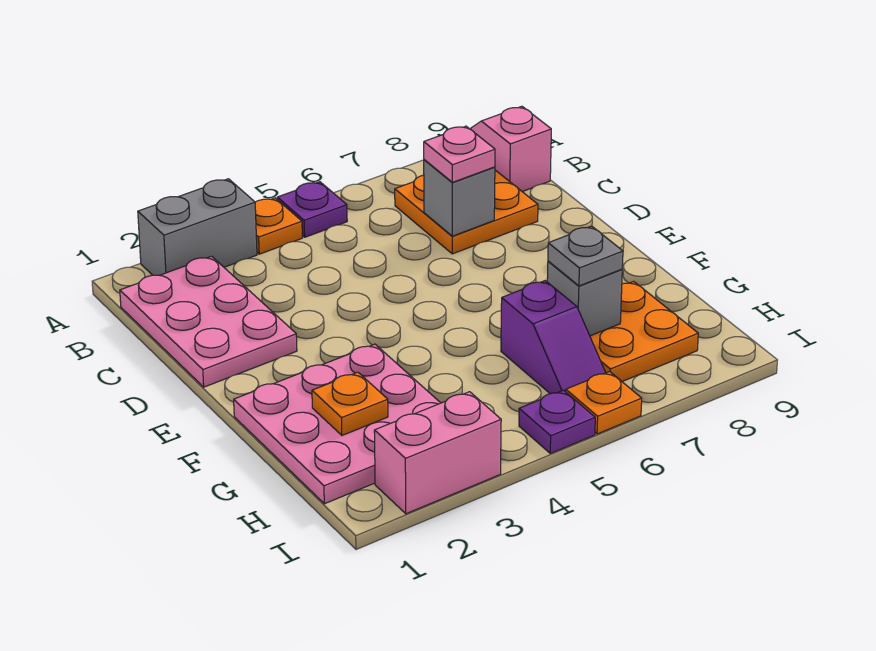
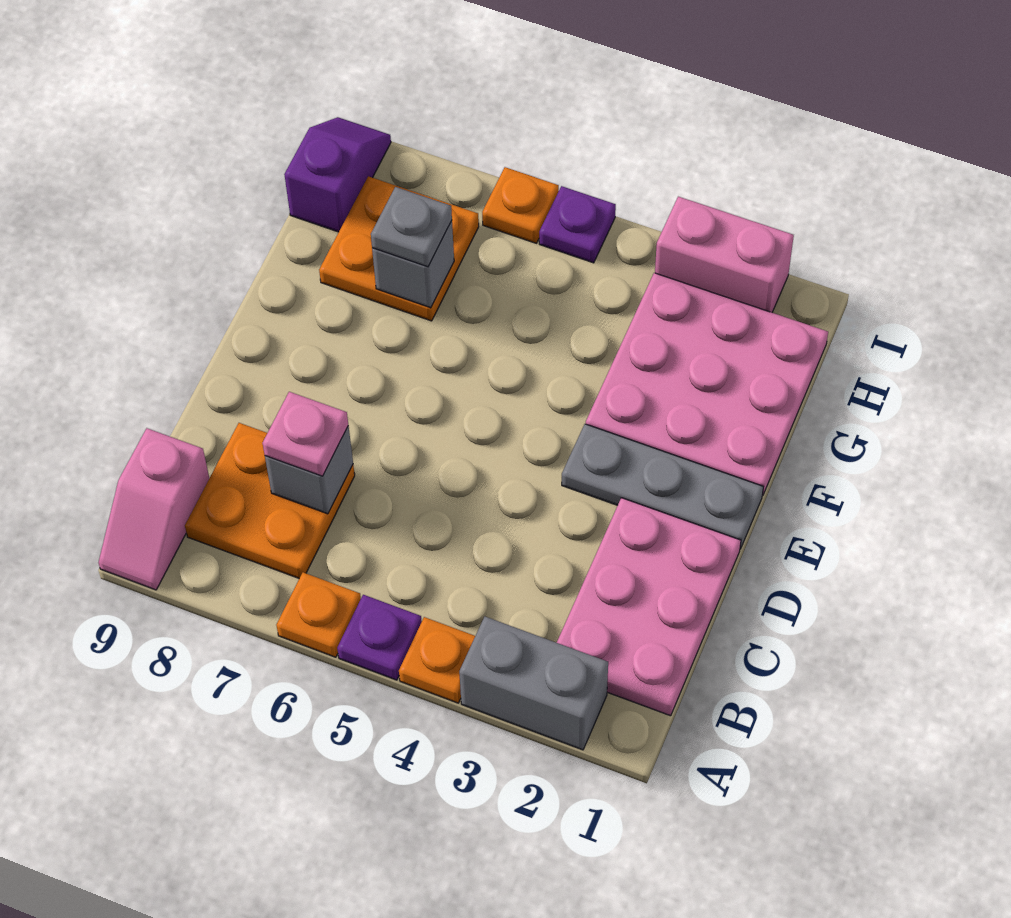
none -> grey 1x3 plate [562,424,763,549]
orange 1x1 plate [312,372,388,435] -> orange 1x1 plate moved to [276,572,361,657]
purple 1x2 slope [501,281,606,394] -> purple 1x2 slope moved to [284,117,391,232]

